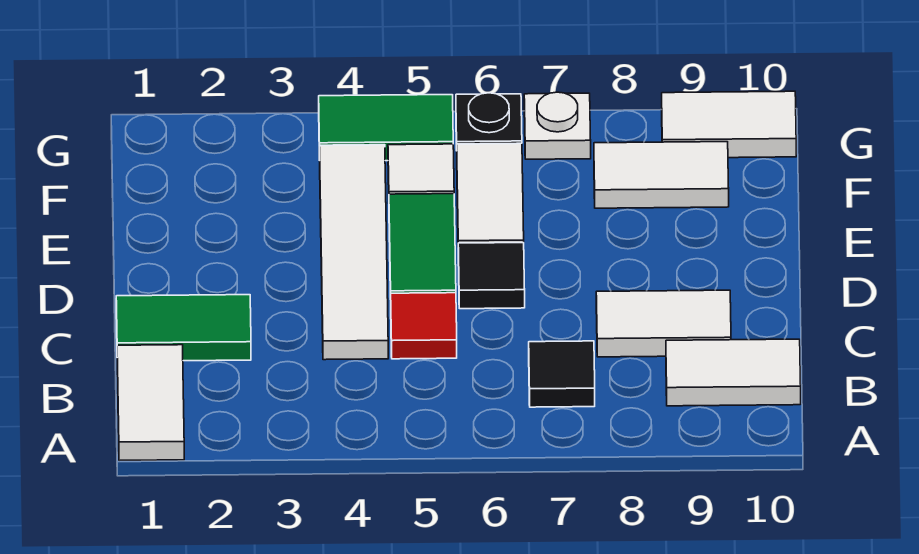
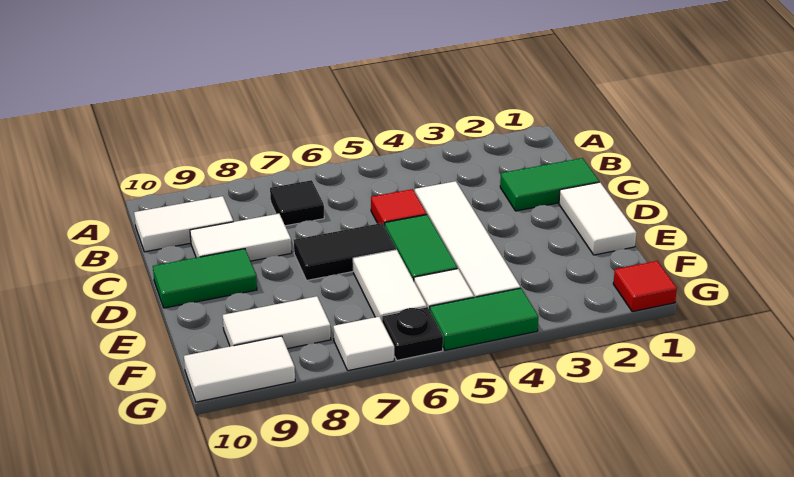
white 1x2 tile [117,345,184,461] -> white 1x2 tile moved to [559,182,637,255]
black 1x1 tile [458,243,525,309] -> black 1x2 tile [294,223,396,280]
none -> green 1x2 tile [153,249,257,308]
none -> red 1x1 tile [613,261,677,312]
white 1x1 plate [524,92,591,159] -> white 1x1 tile [333,317,394,371]

